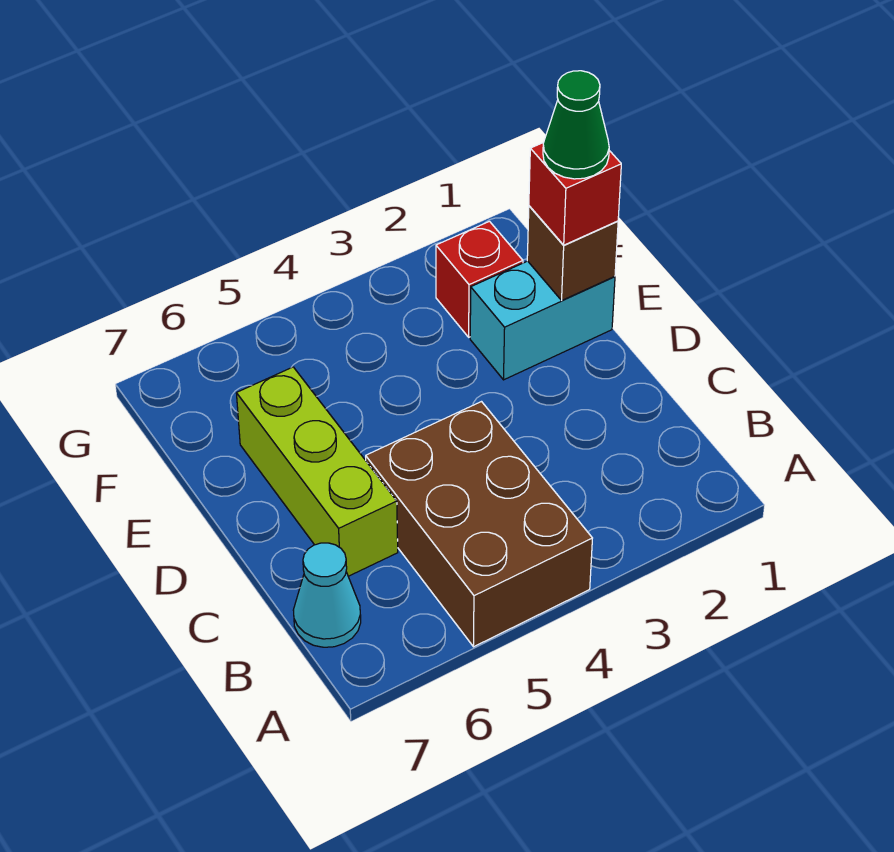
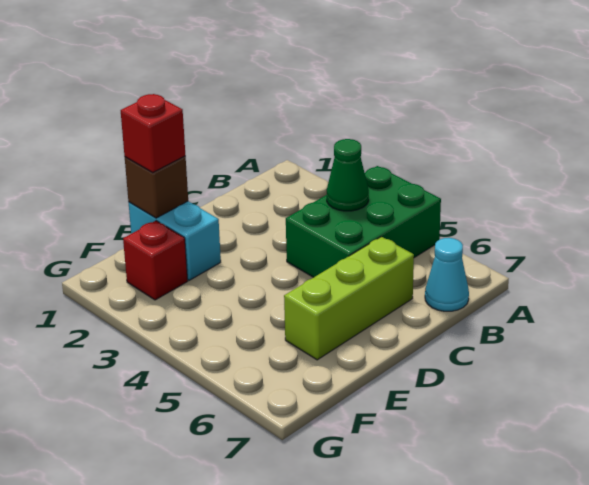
brown 2x3 brick [366,402,592,647] -> green 2x3 brick [286,166,441,277]
green 1x1 cone [543,71,609,179] -> green 1x1 cone moved to [327,139,369,211]

